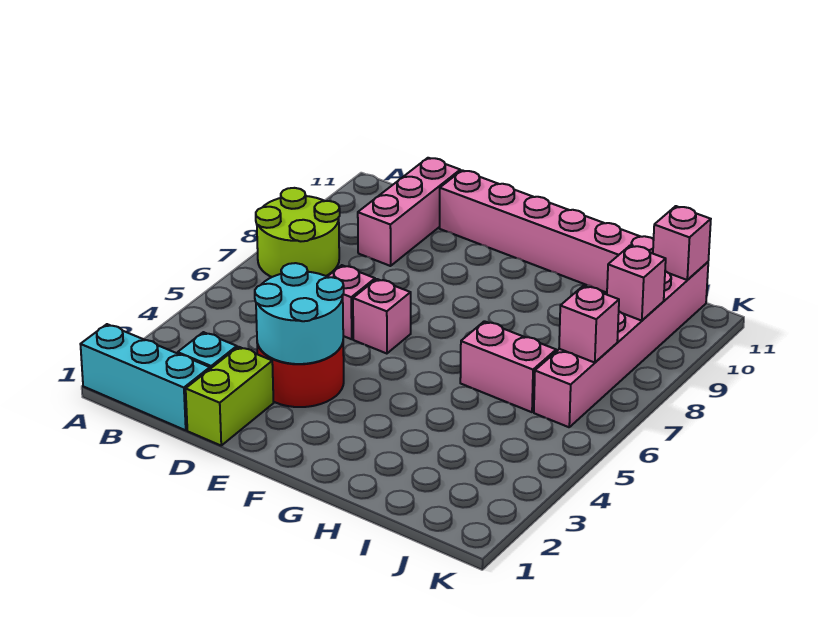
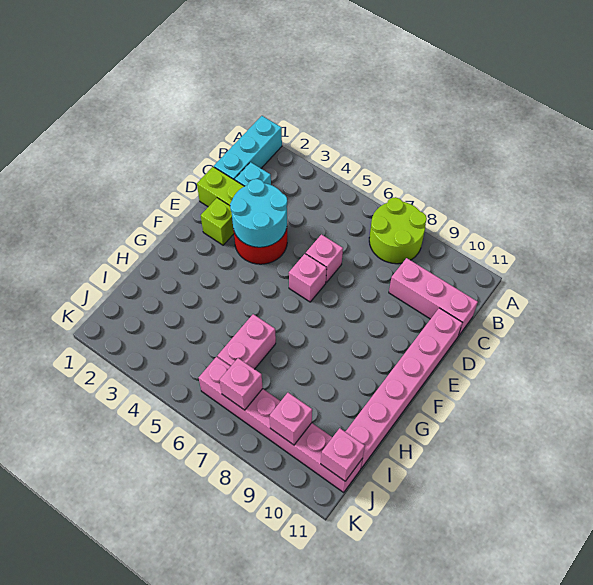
none -> lime 1x1 brick [201,198,234,245]

